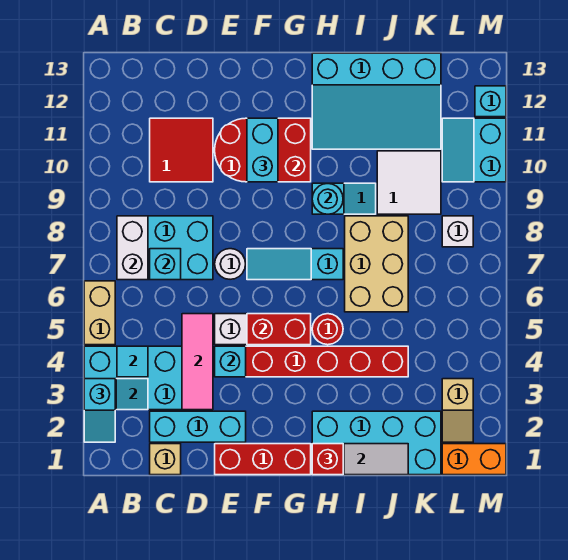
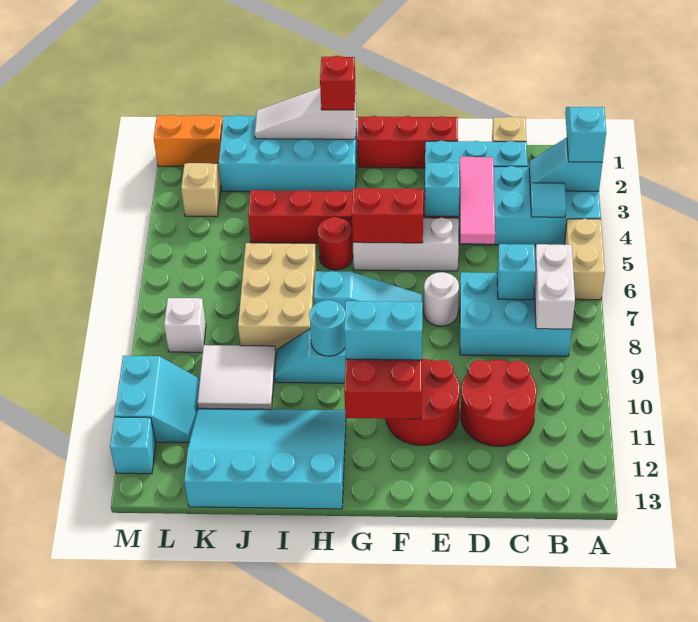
red 2x2 tile [150,118,213,182] -> red 2x2 round brick [461,360,537,446]
cyan 1x2 brick [247,118,278,182] -> cyan 1x2 brick turned to [344,301,422,360]

